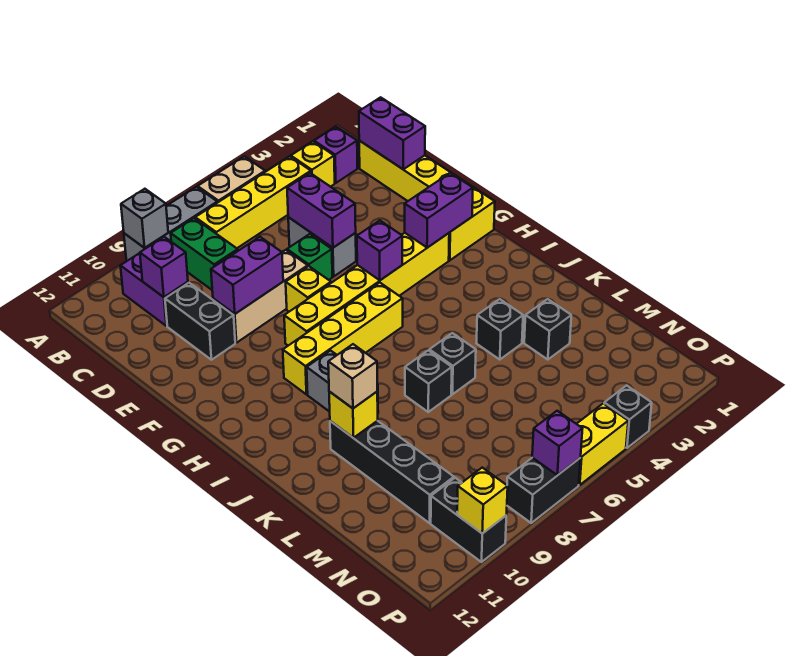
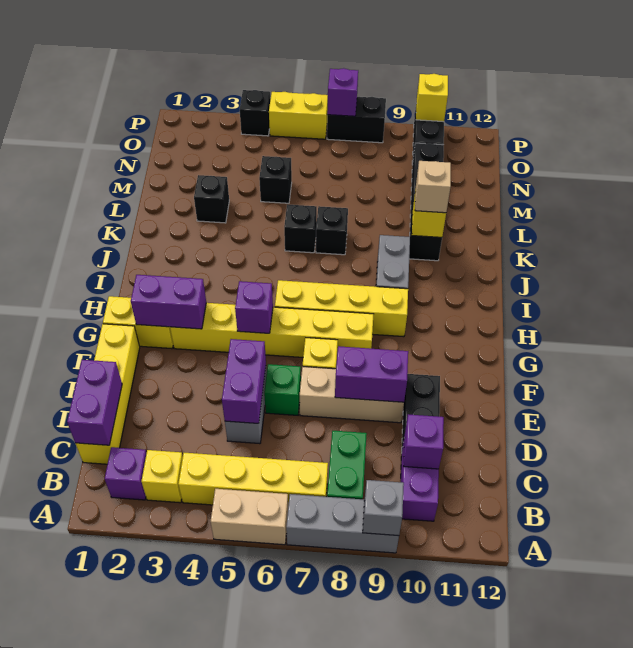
black 1x1 brick [477,299,523,360] -> black 1x1 brick moved to [259,156,292,203]

